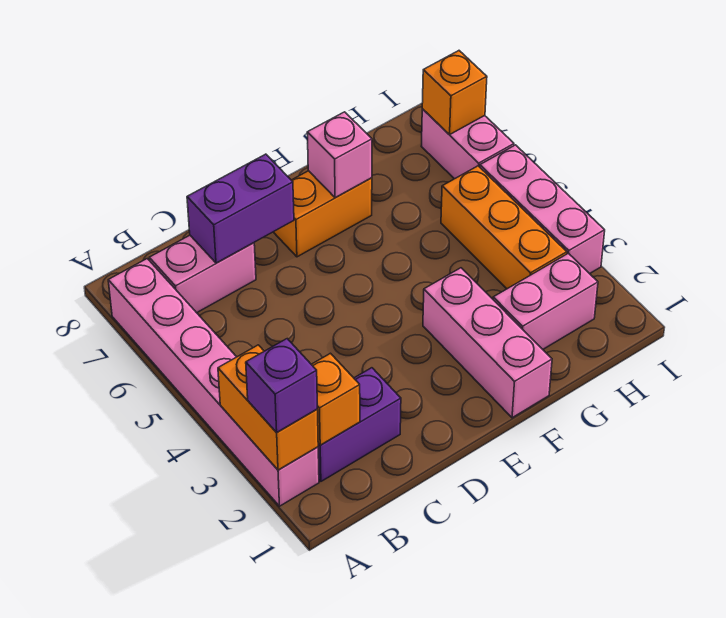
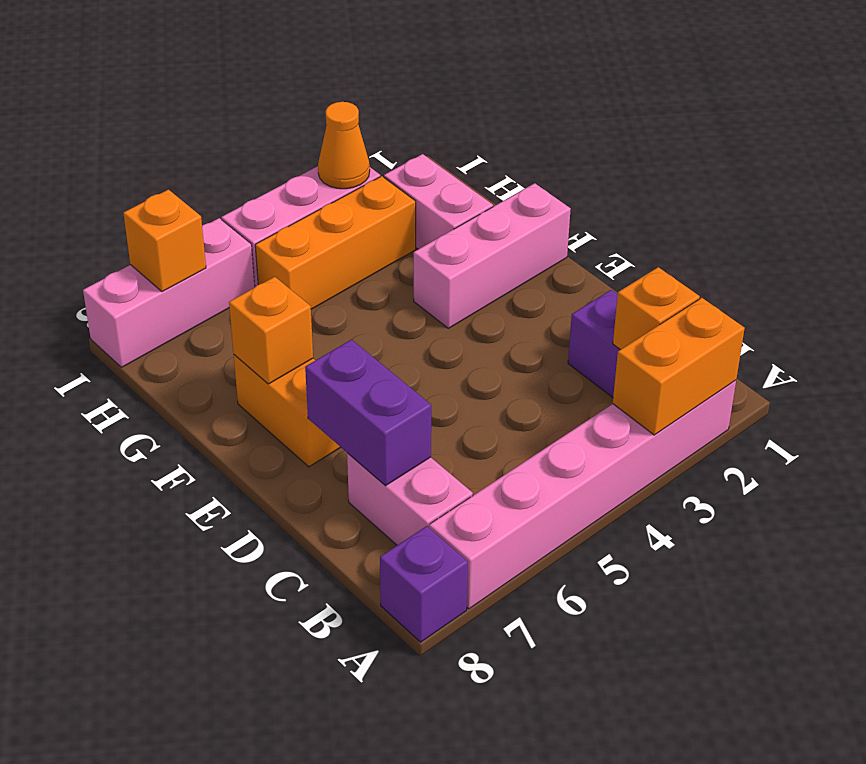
purple 1x1 brick [246,339,317,433] -> purple 1x1 brick moved to [380,526,468,642]
pink 1x1 brick [307,112,372,198] -> orange 1x1 brick [229,277,313,384]
none -> orange 1x1 cone [318,102,370,189]
pink 1x2 brick [421,109,514,179] -> pink 1x3 brick [83,218,255,367]

